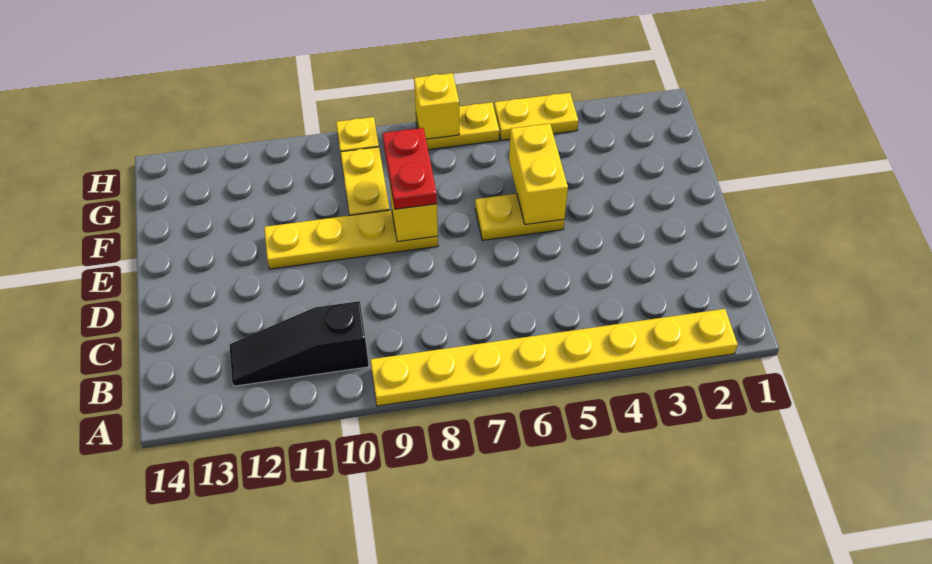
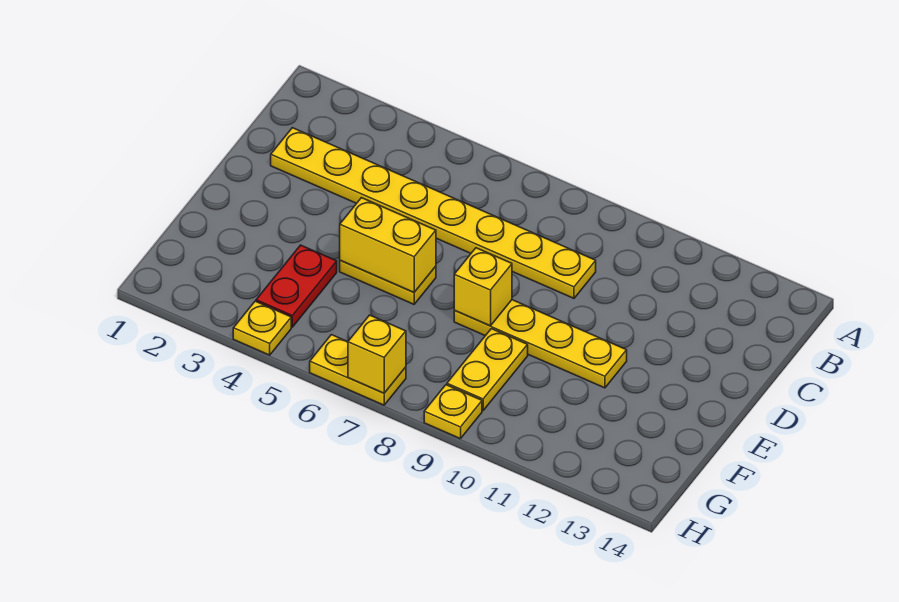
yellow 1x8 plate [370,309,738,406] -> yellow 1x8 plate moved to [271,128,596,298]
black 1x3 slope [230,301,369,386] -> none
yellow 1x2 brick [509,124,568,225] -> yellow 1x2 brick turned to [340,198,436,292]
red 1x2 plate [383,128,437,209] -> red 1x2 plate moved to [256,245,337,327]
yellow 1x2 plate [494,93,578,140] -> yellow 1x1 plate [233,301,291,355]

